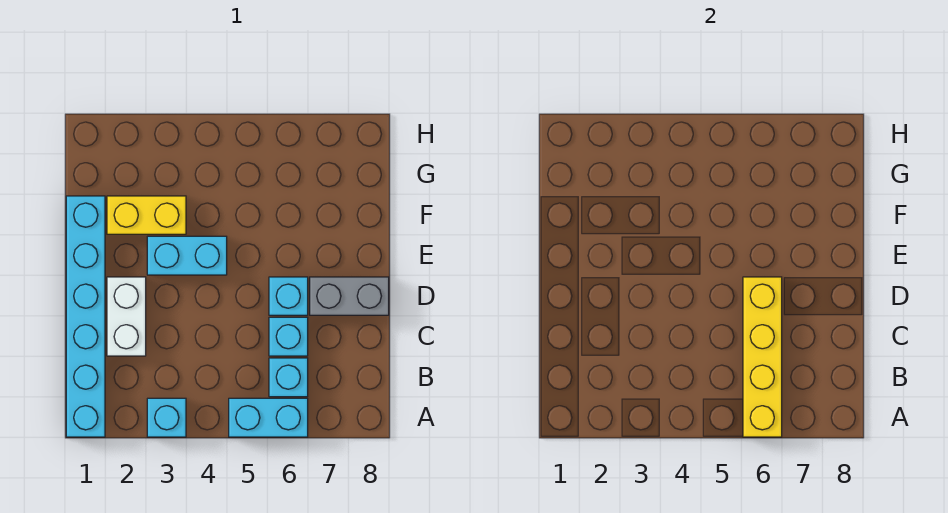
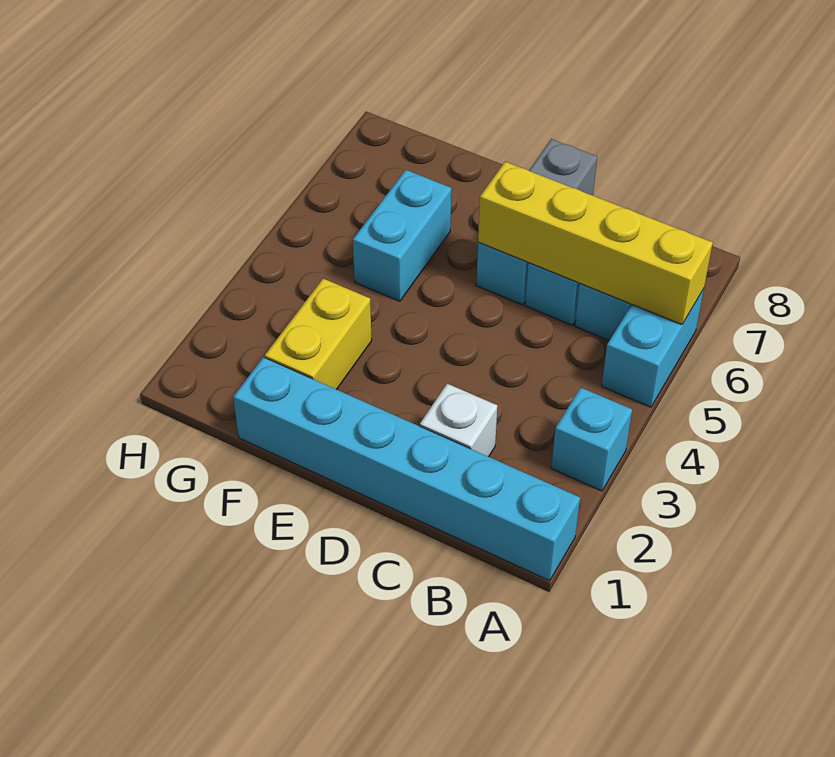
white 1x2 brick [107,277,146,356] -> white 1x1 brick [420,384,497,457]
cyan 1x2 brick [147,236,227,275] -> cyan 1x2 brick moved to [353,170,451,301]

